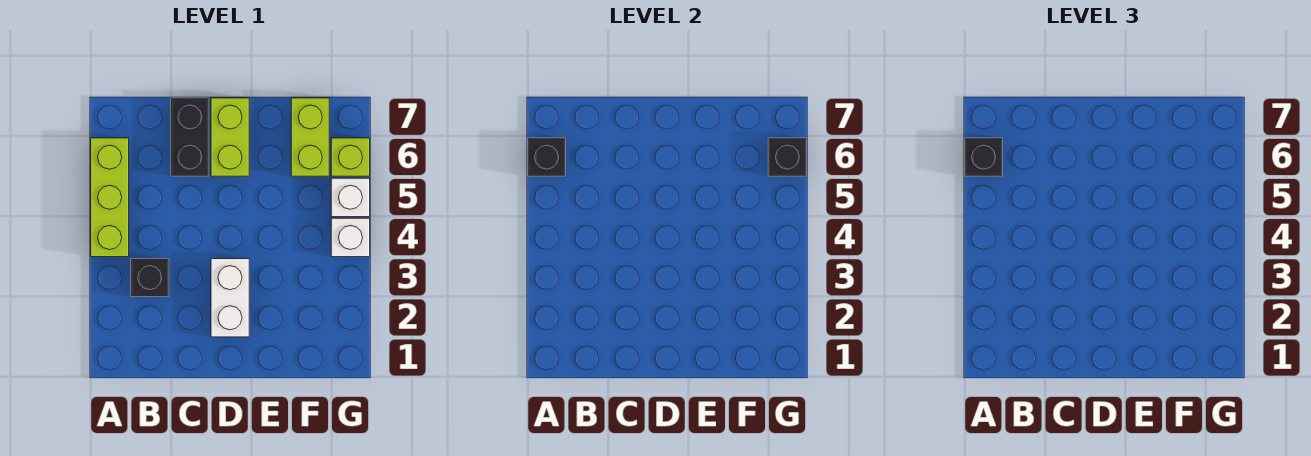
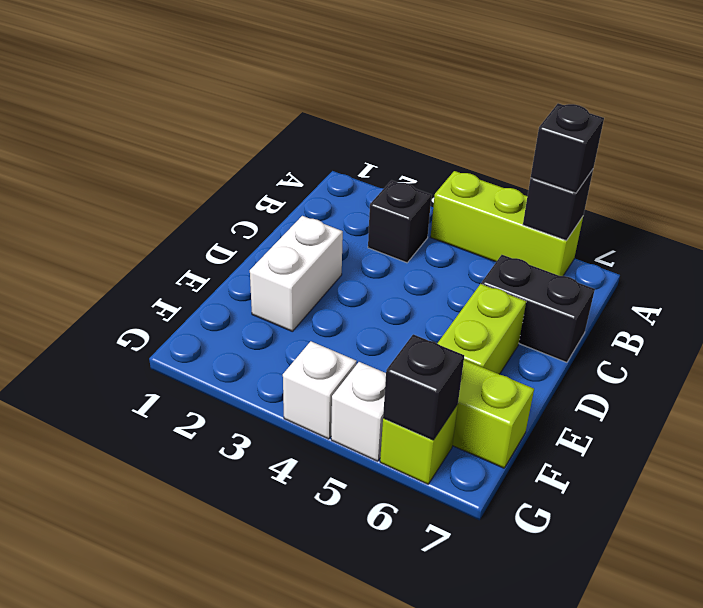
white 1x2 brick [211,259,249,337] -> white 1x2 brick turned to [250,216,343,331]
lime 1x2 brick [211,98,249,176] -> lime 1x2 brick turned to [437,284,526,374]

